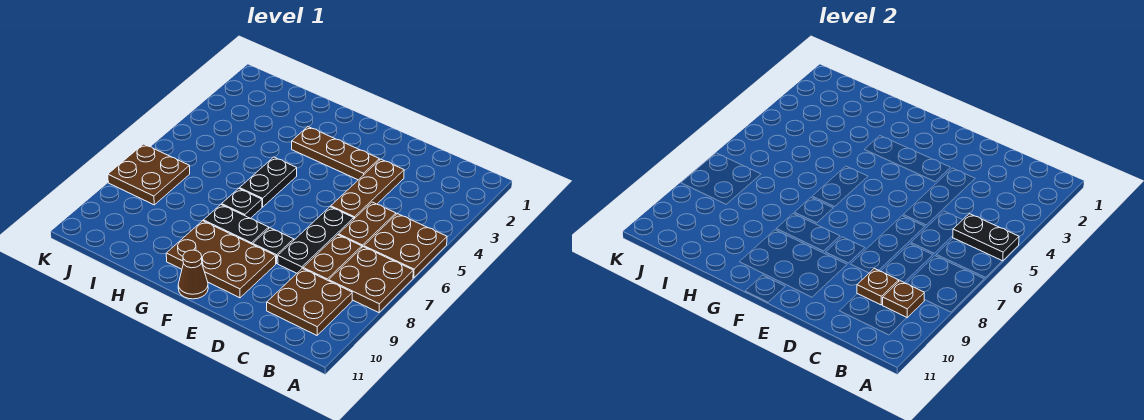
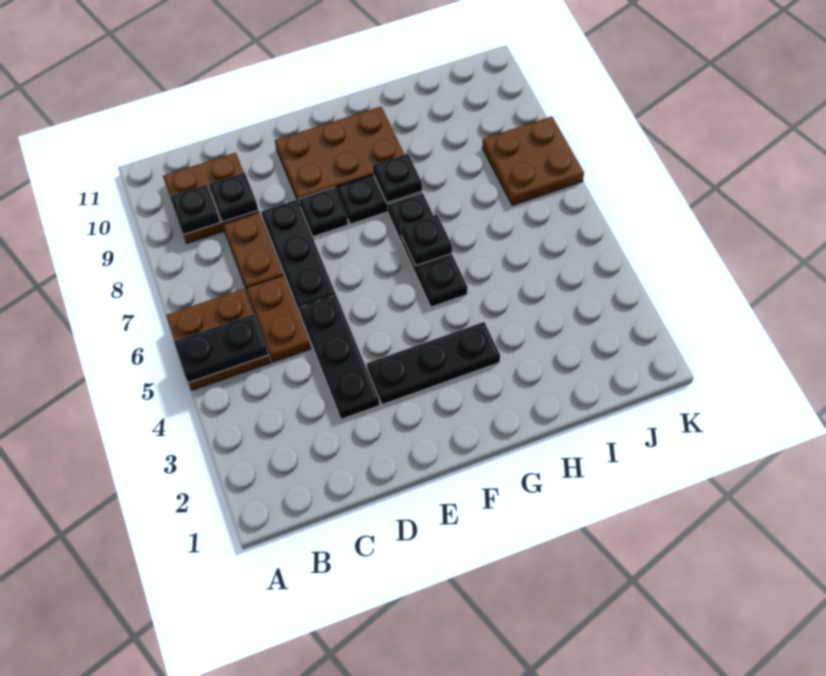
brown 2x2 plate [329,247,413,313] -> none
brown 1x1 plate [883,281,924,318] -> black 1x1 plate [170,185,220,235]
brown 1x1 plate [857,268,899,305] -> black 1x1 plate [209,172,258,222]
brown 1x3 plate [331,159,404,219] -> black 1x3 plate [299,295,380,419]
brown 1x3 plate [292,127,379,180] -> black 1x3 plate [367,322,500,405]
brown 1x1 cone [178,250,208,299] -> none
none -> black 1x1 plate [401,215,452,266]
none -> black 1x1 plate [373,154,422,203]

